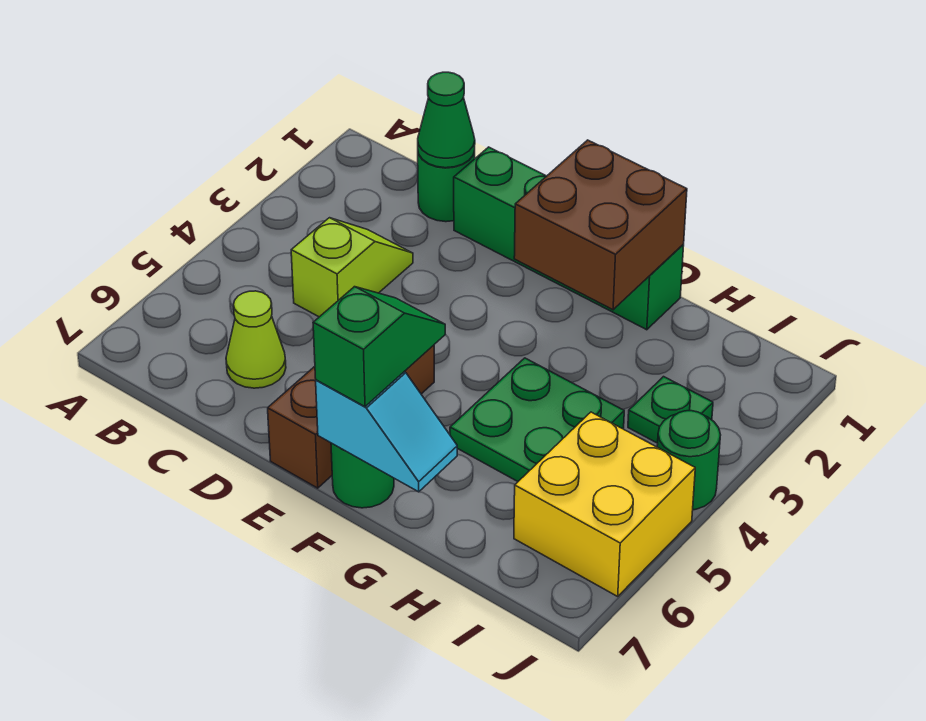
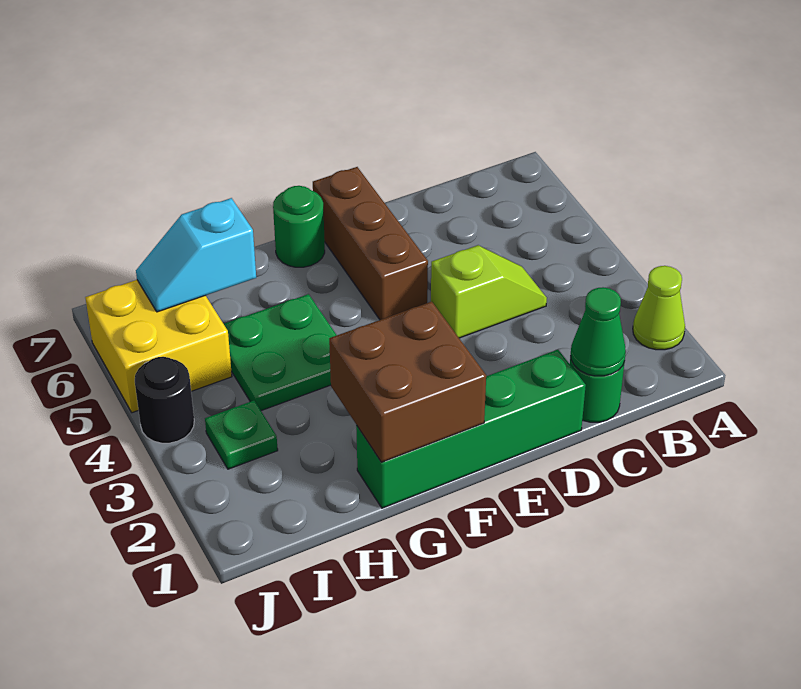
lime 1x2 slope [291,218,413,317] -> lime 1x2 slope turned to [431,245,547,338]
lime 1x1 cone [226,291,286,388] -> lime 1x1 cone moved to [633,266,685,350]
green 1x2 slope [313,287,445,407] -> none
cyan 1x2 slope [316,372,457,492] -> cyan 1x2 slope moved to [136,198,256,312]
green 1x1 round brick [657,411,720,510] -> black 1x1 round brick [135,357,194,443]

